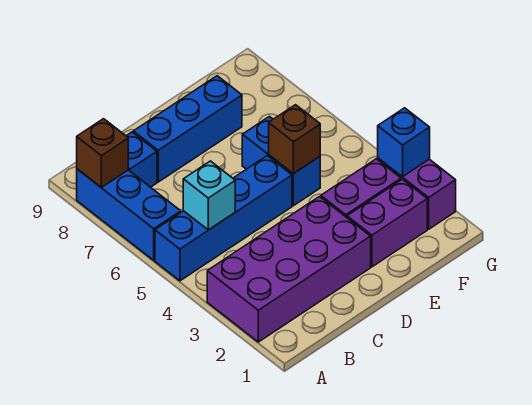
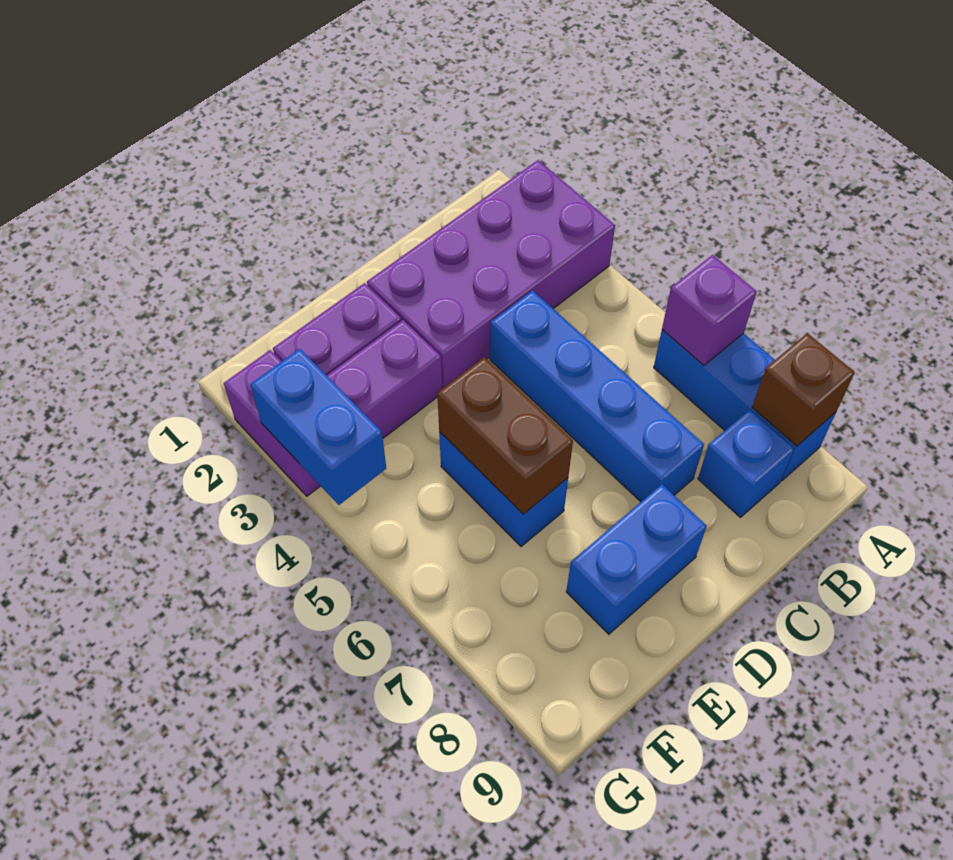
blue 1x4 brick [155,156,292,281] -> blue 1x4 brick turned to [490,291,704,502]
none -> purple 1x1 brick [662,255,757,365]
cyan 1x1 brick [183,161,235,230] -> none
blue 1x3 brick [133,76,242,182] -> blue 1x2 brick [566,485,707,634]
brown 1x1 brick [269,105,320,174] -> brown 1x2 brick [437,357,573,514]
blue 1x1 brick [378,108,430,177] -> blue 1x2 brick [250,349,386,505]

